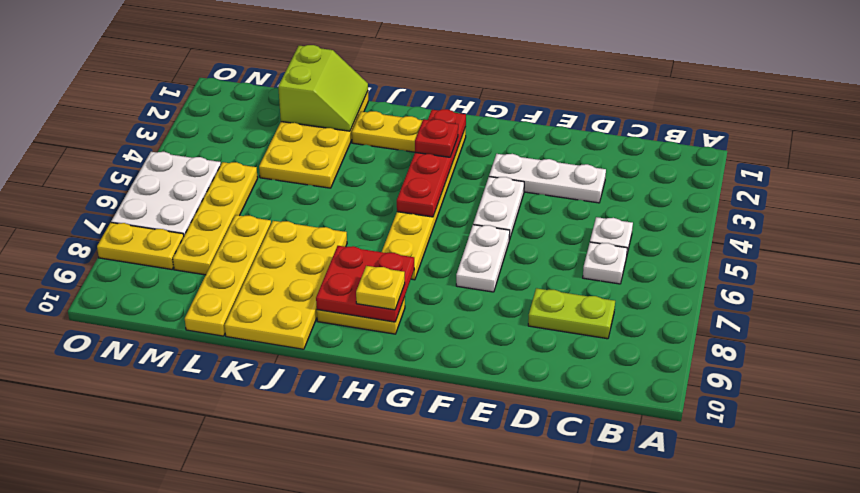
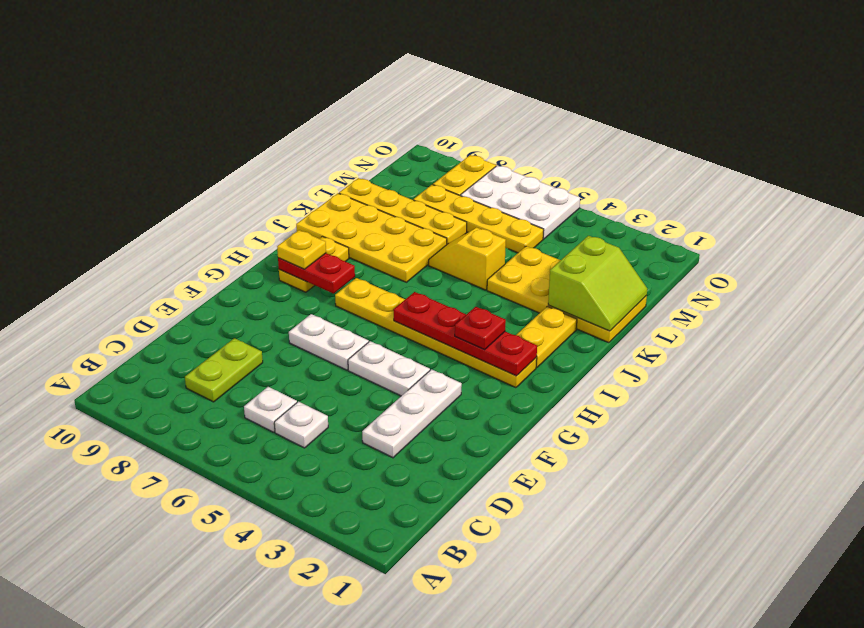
red 2x2 plate [316,246,414,322] -> red 1x2 plate [278,253,355,294]
lime 2x2 slope [278,45,368,131] -> lime 2x2 slope turned to [548,236,647,331]
none -> yellow 1x2 slope [429,228,506,290]

